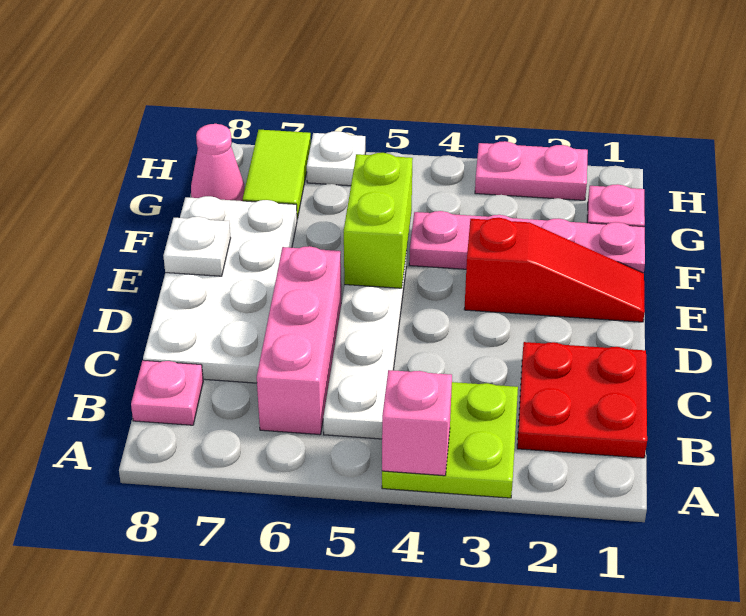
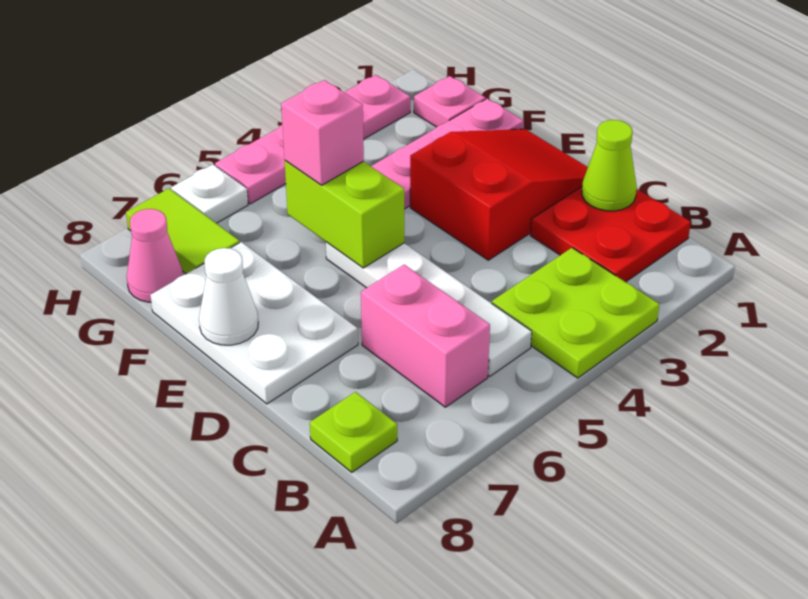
pink 1x1 brick [382,370,452,476] -> pink 1x1 brick moved to [281,80,364,185]
pink 1x3 brick [257,246,341,435] -> pink 1x2 brick [361,265,490,407]
pink 1x1 plate [131,360,203,425] -> lime 1x1 plate [310,392,397,472]
none -> lime 1x1 cone [582,120,637,211]
white 2x4 plate [143,196,297,383] -> white 2x3 plate [150,242,358,404]
red 1x3 slope [464,218,645,322] -> red 2x3 slope [410,129,588,260]
white 1x1 plate [163,217,231,276] -> white 1x1 cone [199,248,258,345]
pink 1x2 plate [475,141,588,200] -> pink 1x4 plate [215,75,410,204]

